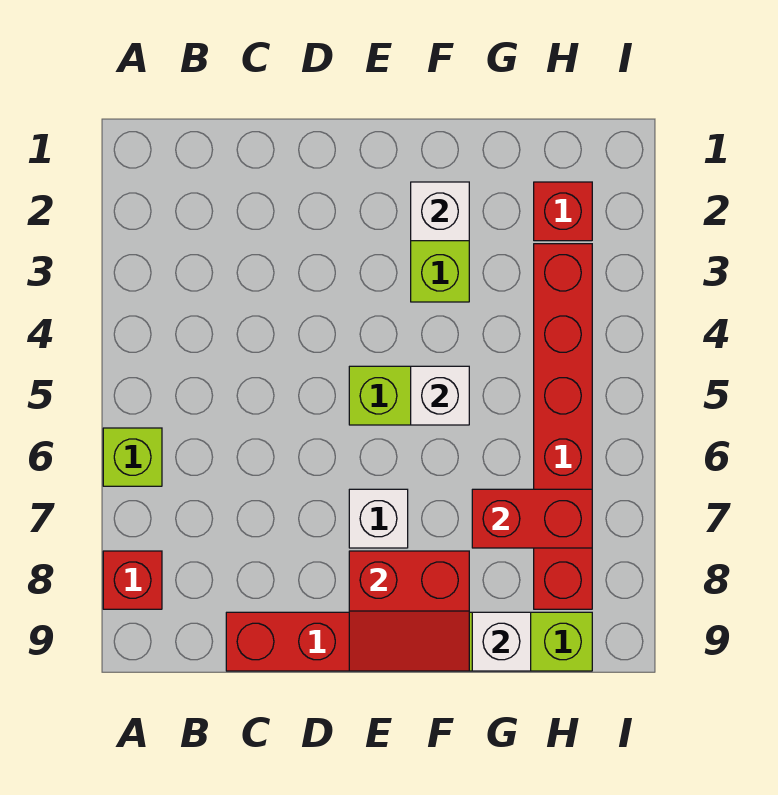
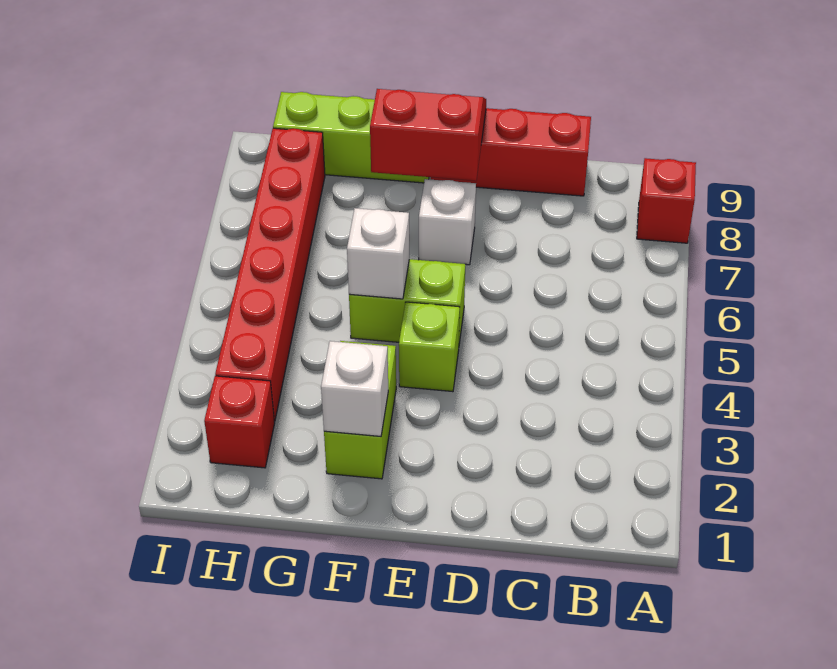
lime 1x1 brick [103,428,162,486] -> lime 1x1 brick moved to [399,302,460,392]
red 1x2 brick [472,489,592,548] -> none
white 1x1 brick [472,612,531,671] -> none

